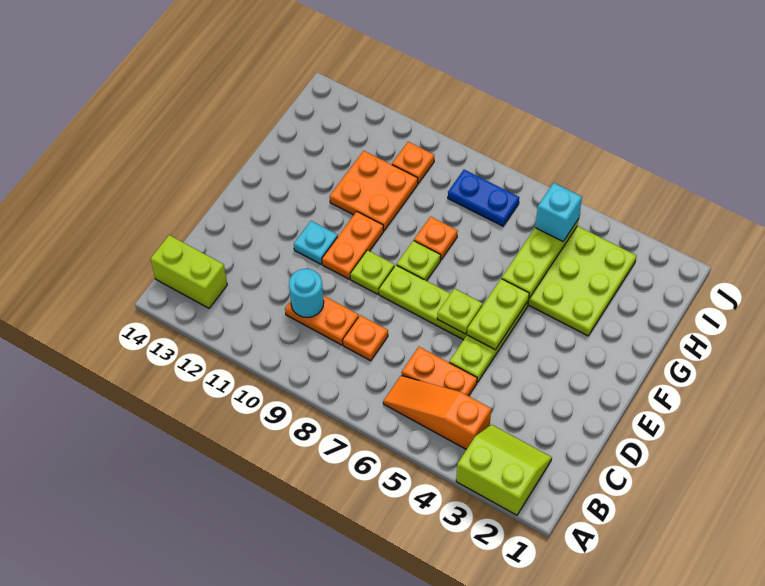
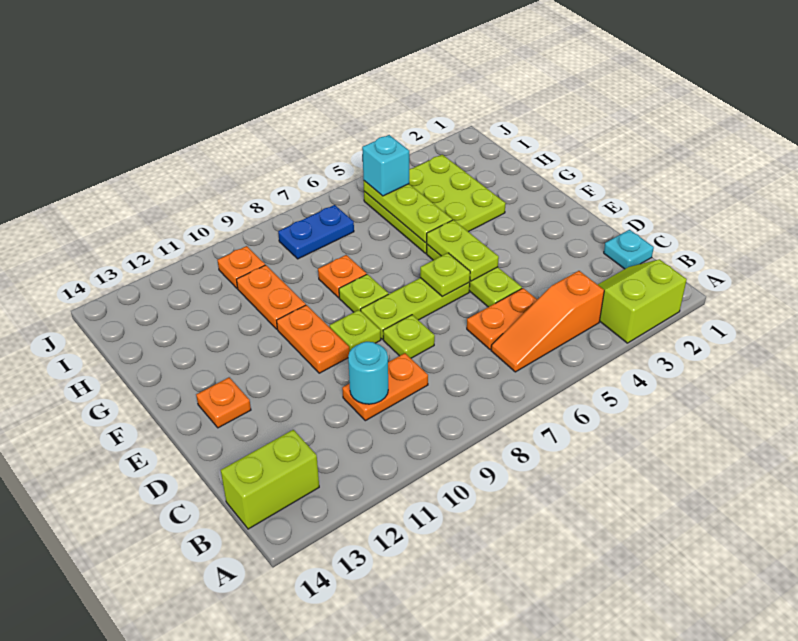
orange 1x1 plate [343,315,388,361] -> orange 1x1 plate moved to [196,377,251,428]
none -> lime 1x1 plate [383,315,435,358]
cyan 1x1 plate [294,221,338,264] -> cyan 1x1 plate moved to [604,230,654,269]
orange 2x2 plate [330,151,418,230] -> orange 1x2 plate [236,265,306,329]

